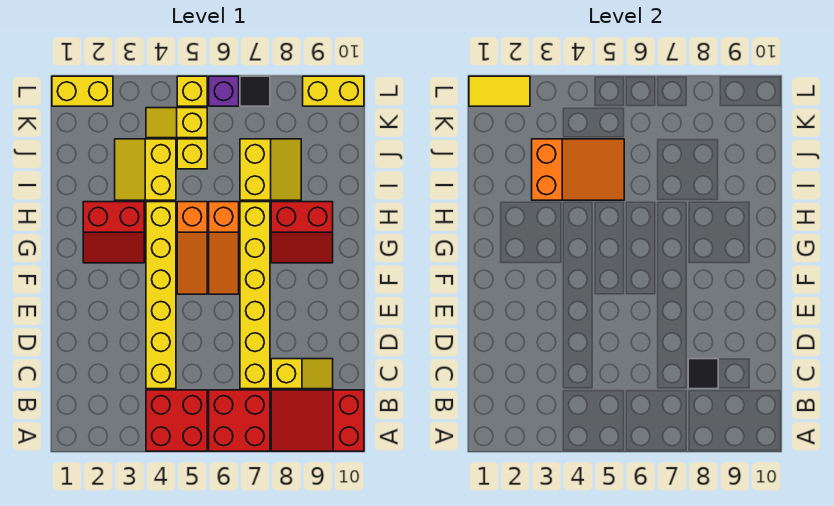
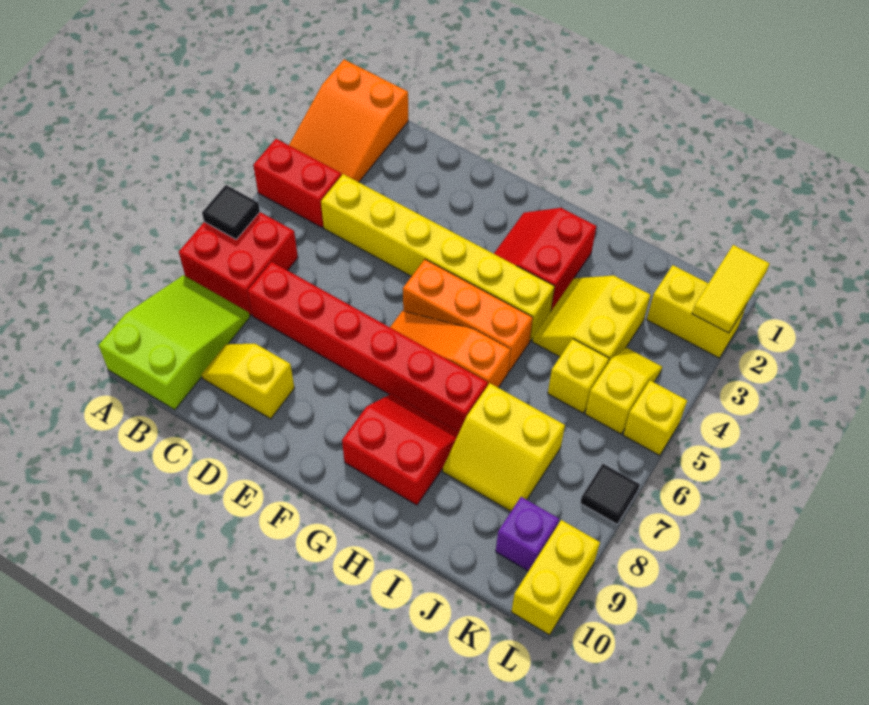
red 2x2 brick [146,390,207,451] -> red 1x2 brick [253,139,342,228]
red 2x3 slope [271,390,364,451] -> lime 2x3 slope [99,275,250,410]
yellow 1x6 brick [240,202,270,389] -> red 1x6 brick [248,262,488,432]
yellow 1x2 slope [271,359,333,389] -> yellow 1x2 slope turned to [201,344,294,419]
black 1x1 tile [688,359,718,389] -> black 1x1 tile moved to [202,185,260,239]
orange 1x3 slope [177,202,207,294] -> orange 1x3 brick [403,259,533,372]
red 2x2 slope [271,202,333,263] -> red 2x2 slope turned to [342,394,459,505]
yellow 2x2 slope [115,139,176,200] -> yellow 2x2 slope turned to [532,275,650,363]
orange 2x3 slope [532,139,624,200] -> orange 2x3 slope moved to [289,59,408,182]
yellow 1x2 brick [52,76,113,106] -> yellow 1x2 brick turned to [647,265,746,358]
purple 1x1 brick [209,76,239,106] -> purple 1x1 brick moved to [496,497,559,571]

